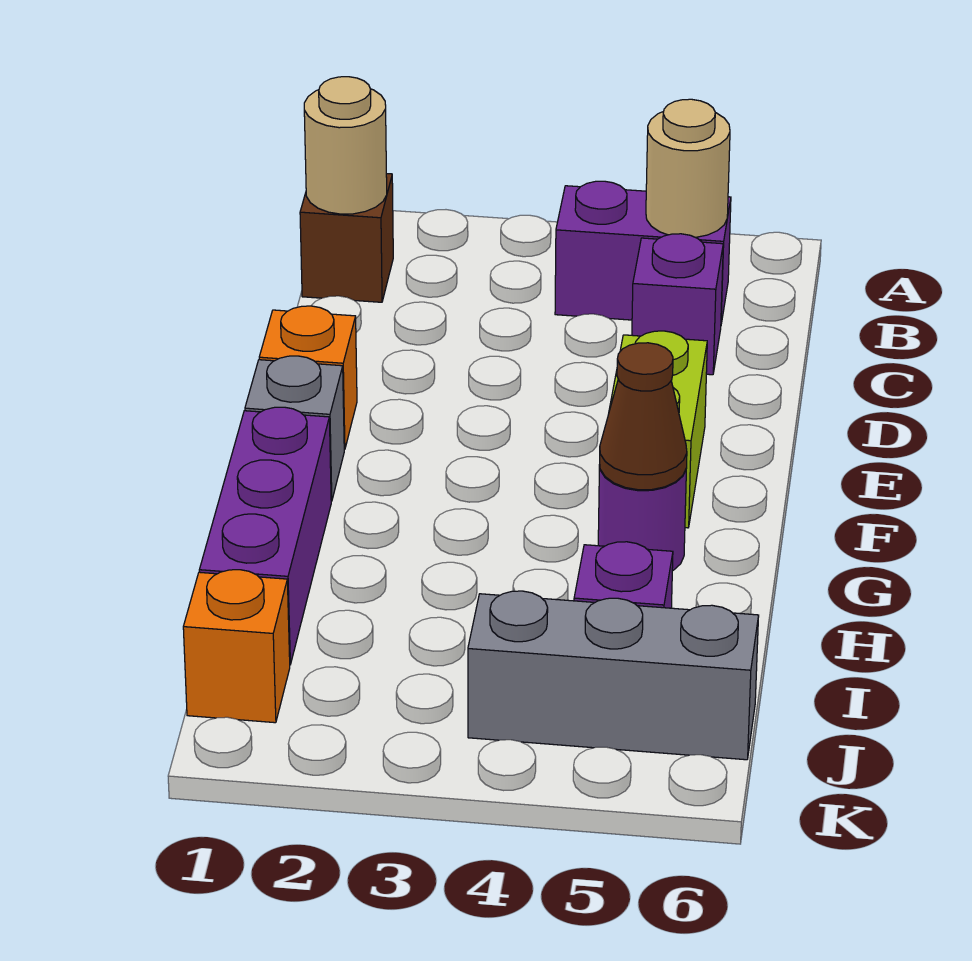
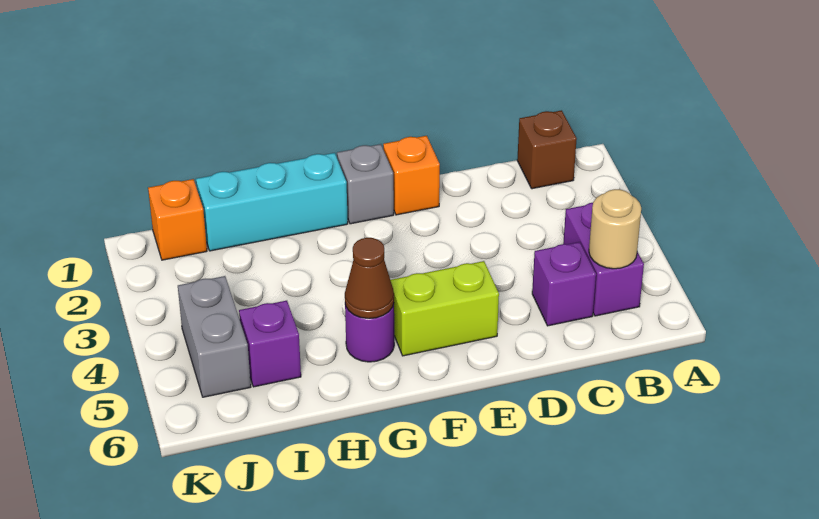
tan 1x1 round brick [304,77,387,214] -> none
purple 1x3 brick [199,407,331,665] -> cyan 1x3 brick [196,153,348,251]
grey 1x3 brick [468,591,759,760] -> grey 1x2 brick [178,276,251,397]

